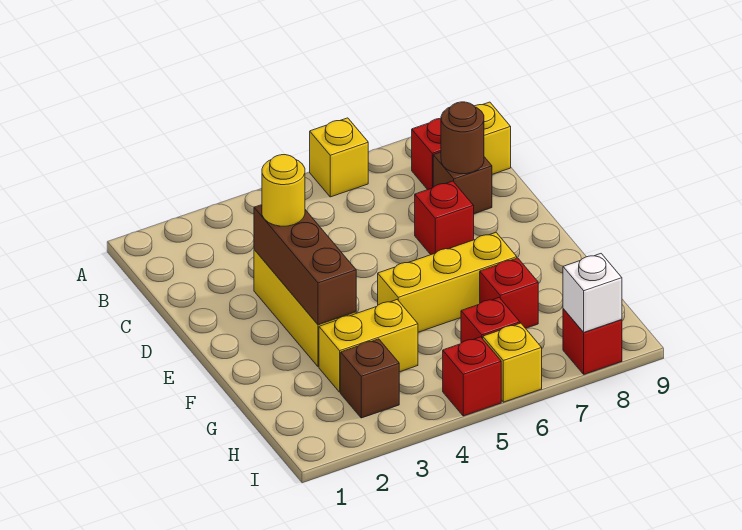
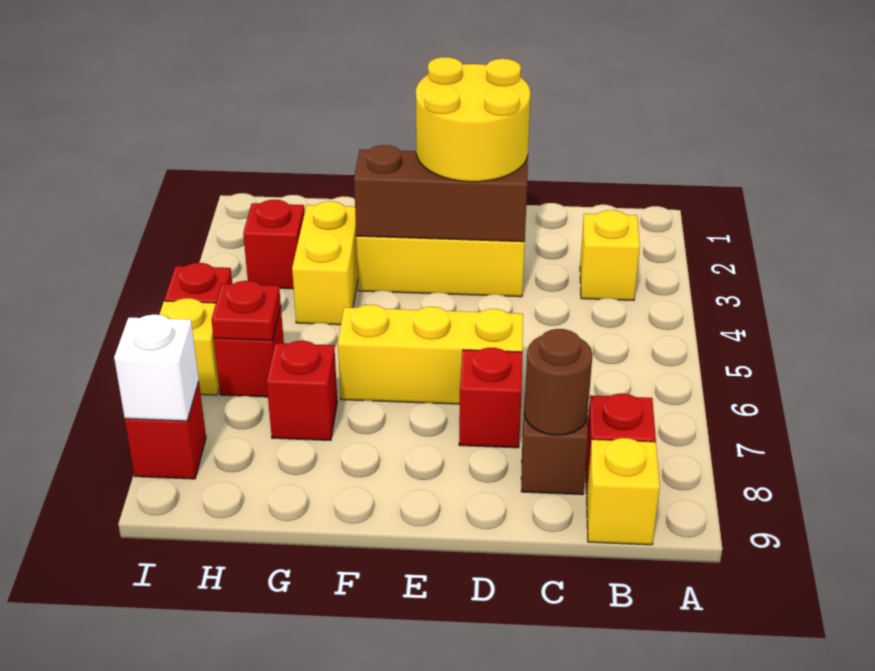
yellow 1x1 brick [310,118,368,197] -> yellow 1x1 brick moved to [580,210,640,300]
yellow 1x1 round brick [262,155,305,226] -> yellow 2x2 round brick [416,57,530,182]
yellow 1x3 brick [378,232,517,332] -> yellow 1x3 brick turned to [338,305,523,404]
brown 1x1 brick [341,339,399,418] -> red 1x1 brick [243,200,304,289]
none -> red 1x1 plate [211,281,281,340]

